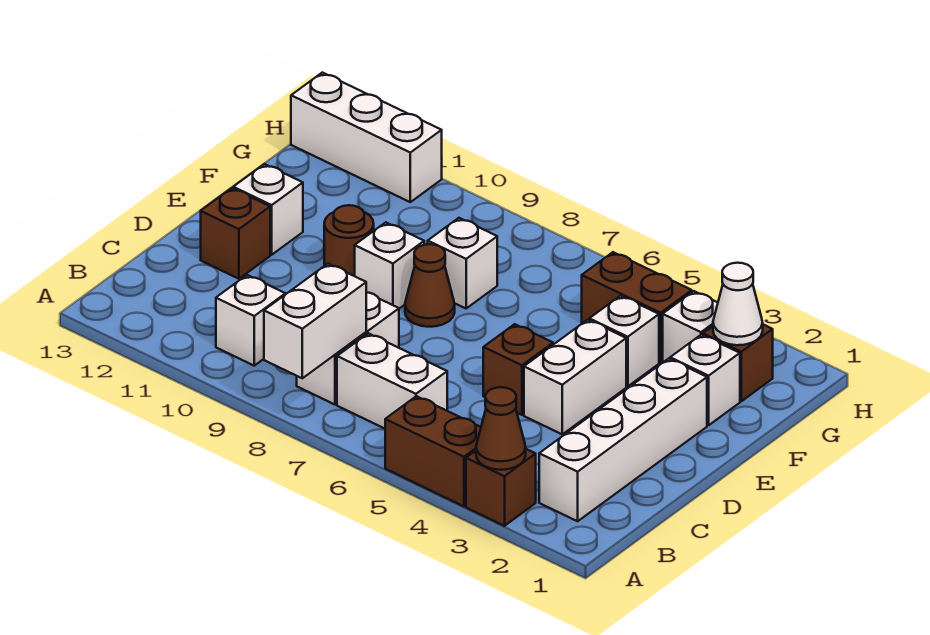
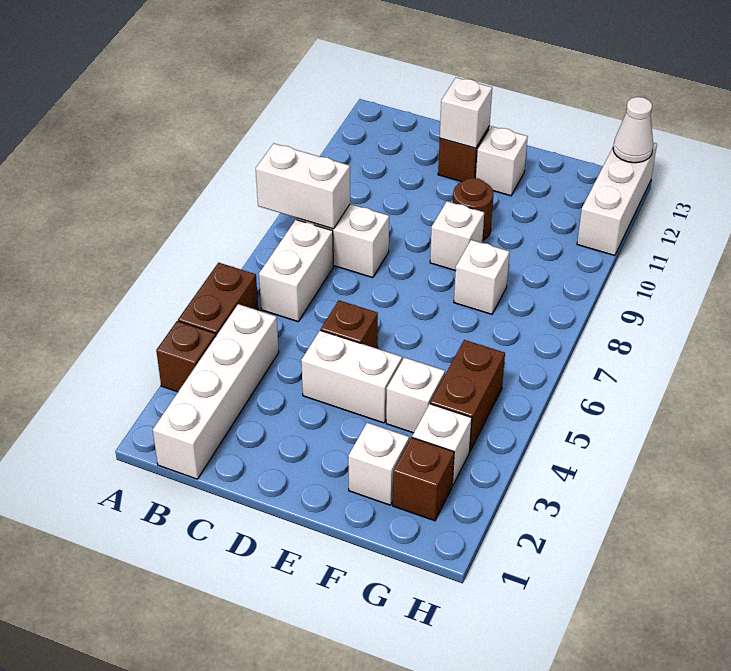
brown 1x1 cone [476,387,526,470] -> none
white 1x4 brick [539,359,707,521] -> white 1x4 brick turned to [153,304,279,479]
white 1x1 brick [216,275,286,366] -> white 1x1 brick moved to [440,78,492,148]
brown 1x1 cone [405,244,455,327] -> none
white 1x1 cone [713,263,763,345] -> white 1x1 cone moved to [613,97,653,163]

